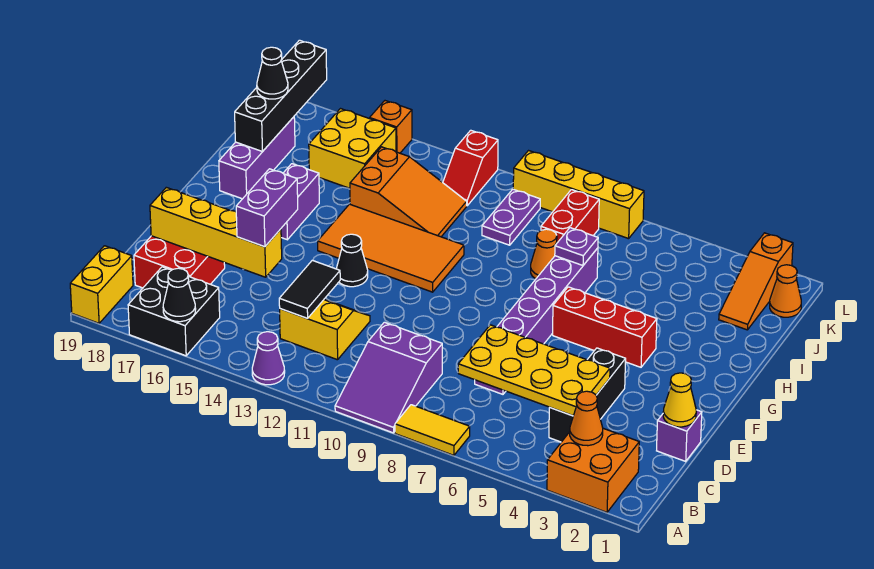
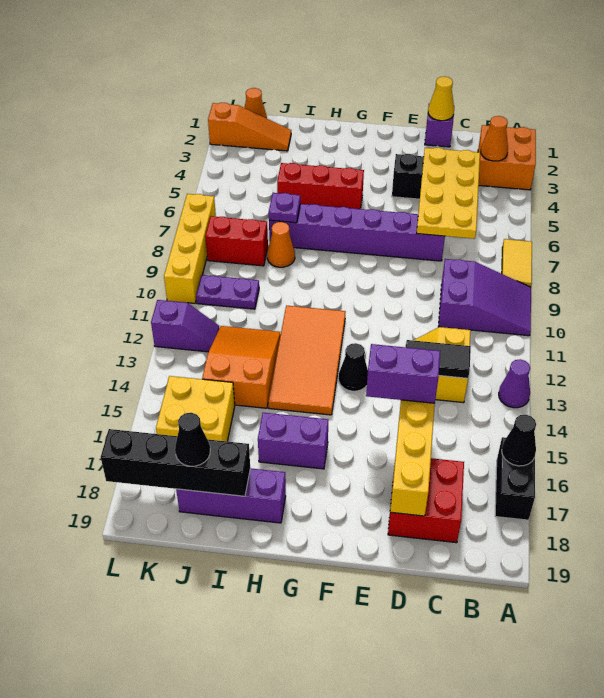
black 2x2 brick [128,267,220,356] -> black 1x2 brick [495,437,535,520]
yellow 1x2 brick [70,246,133,323] -> none
red 1x3 brick [553,287,657,367] -> red 1x3 brick turned to [277,163,364,209]
red 1x2 slope [443,130,498,206] -> purple 1x2 slope [151,300,219,352]
orange 1x1 brick [370,101,412,153] -> none

